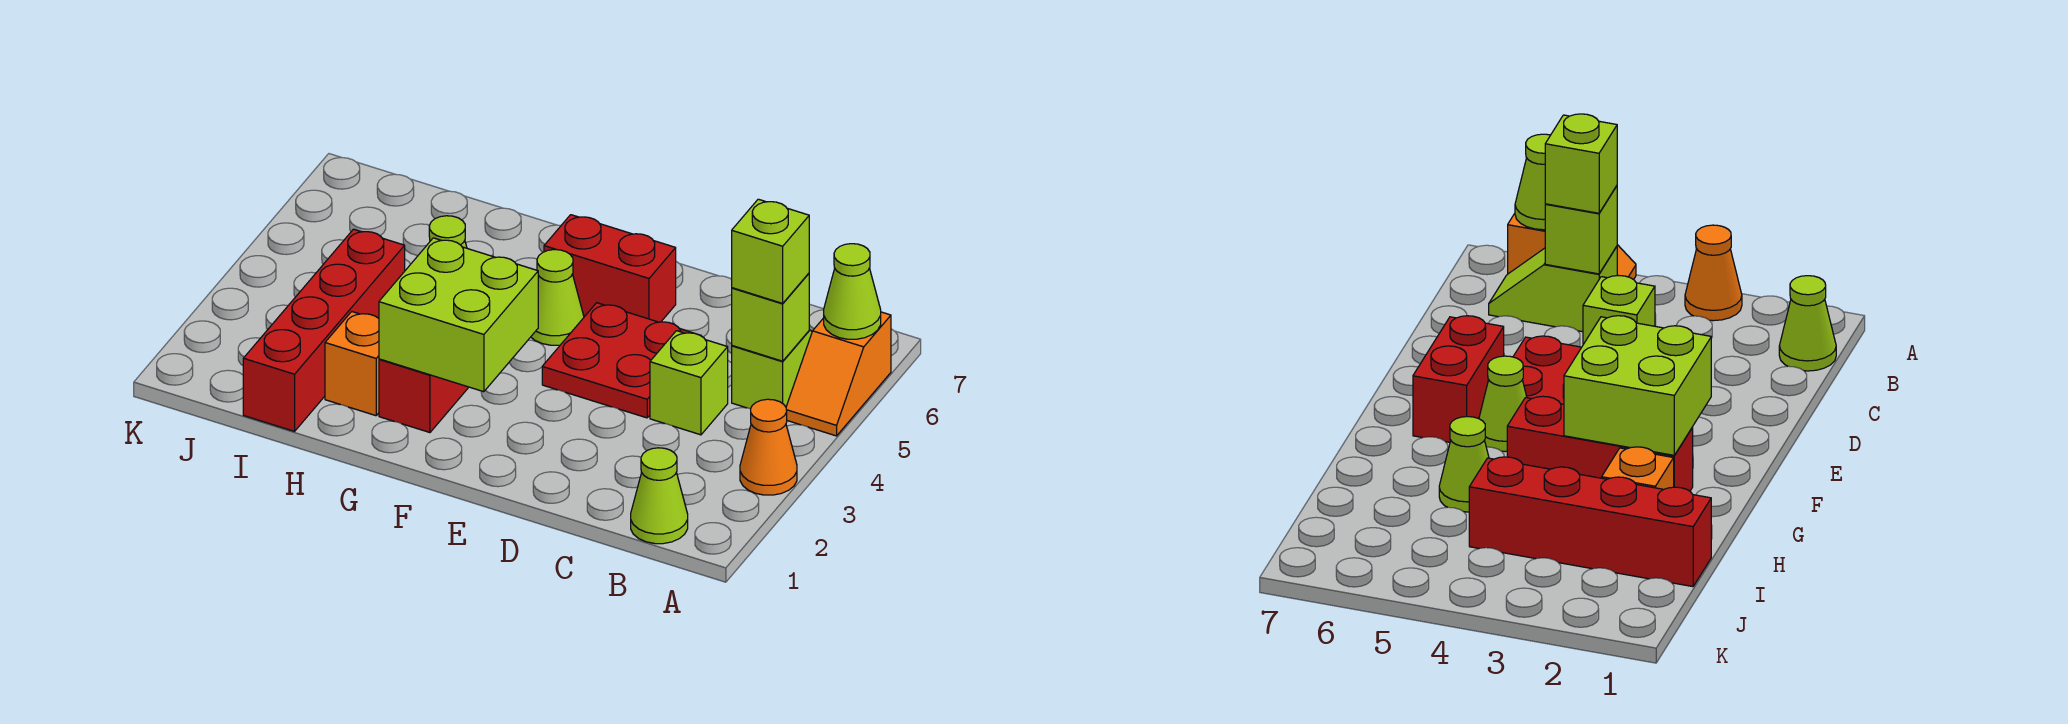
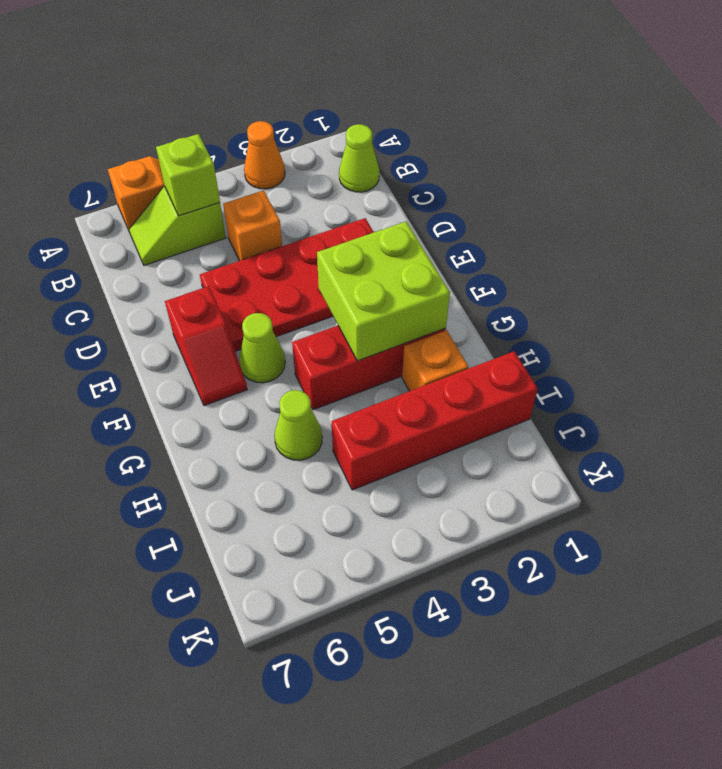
lime 1x1 cone [824,244,881,339] -> none
lime 1x1 brick [732,199,809,303] -> none
lime 1x1 brick [650,331,728,435] -> orange 1x1 brick [223,190,282,261]
red 2x2 plate [542,303,701,418] -> red 2x4 plate [200,218,374,351]
red 1x2 brick [544,215,676,322] -> red 1x2 slope [165,286,247,406]

